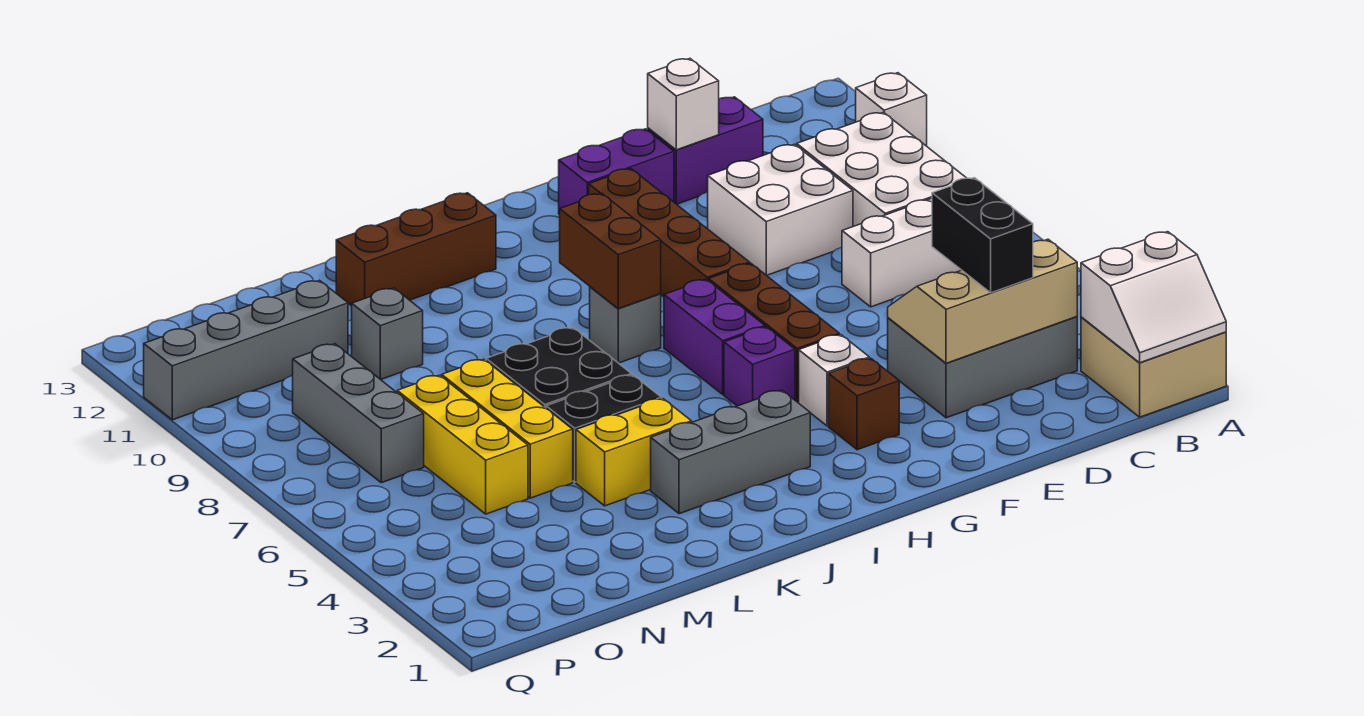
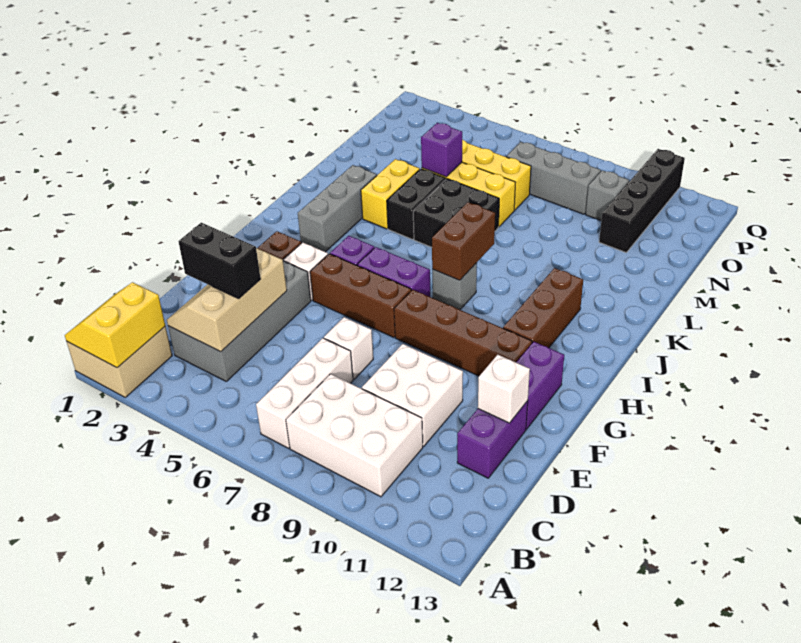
white 2x2 slope [1081,232,1226,363] -> yellow 2x2 slope [65,282,165,368]
white 1x1 brick [856,73,927,146] -> white 1x1 brick moved to [324,317,373,379]
grey 2x3 brick [888,317,1077,418] -> grey 2x4 brick [168,261,311,381]
tan 2x3 slope [888,239,1077,363] -> tan 2x3 slope turned to [167,248,287,352]
brown 1x2 brick [560,194,661,309] -> brown 1x2 brick turned to [432,202,495,280]
brown 1x3 brick [336,193,496,306] -> brown 1x3 brick moved to [503,268,583,348]
none -> purple 1x1 brick [421,123,462,177]
grey 1x1 brick [352,288,423,380] -> grey 1x1 brick moved to [586,170,629,221]
grey 1x4 brick [144,280,348,420] -> black 1x4 brick [599,149,685,253]

